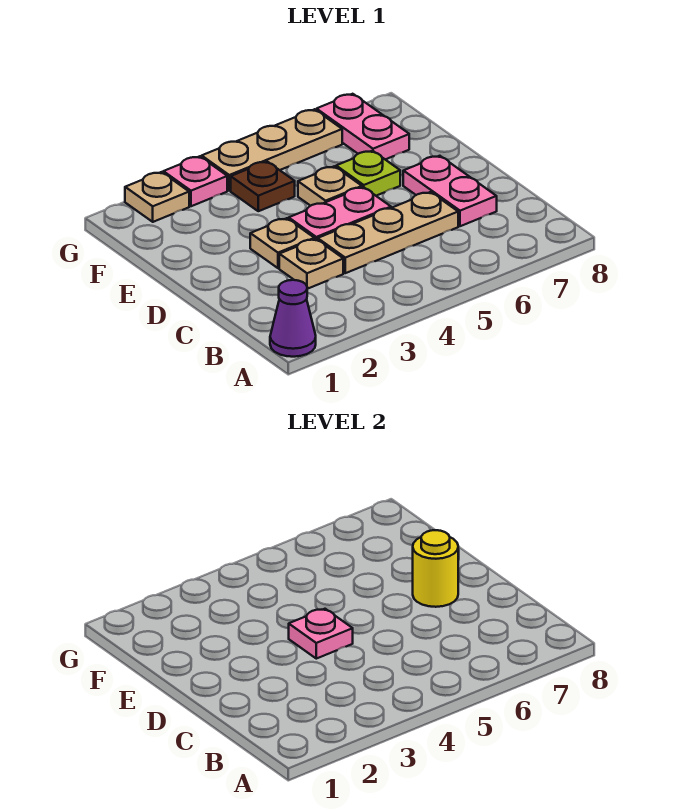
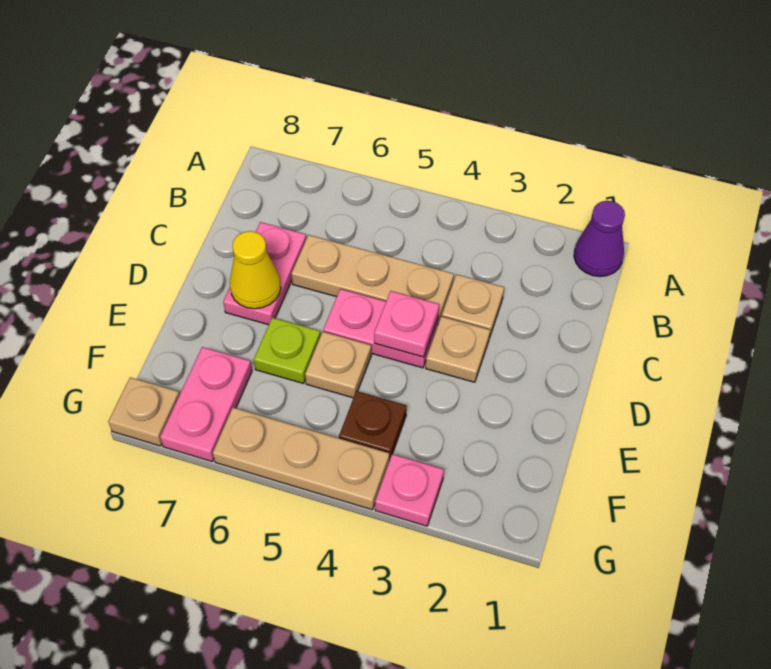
yellow 1x1 round brick [413,530,458,607] -> yellow 1x1 cone [230,231,281,309]
tan 1x1 plate [125,172,189,222] -> tan 1x1 plate moved to [108,377,179,446]

